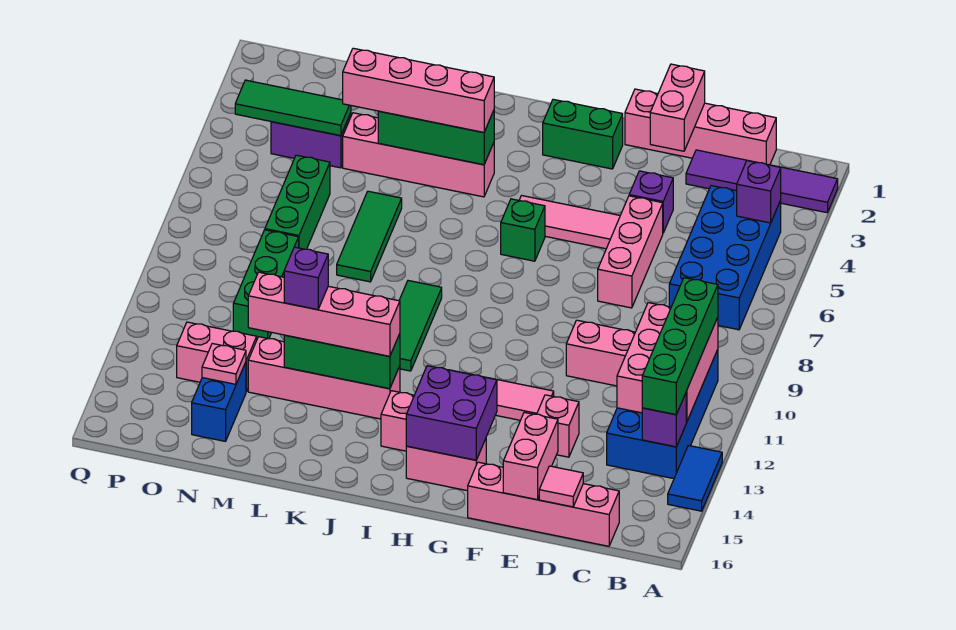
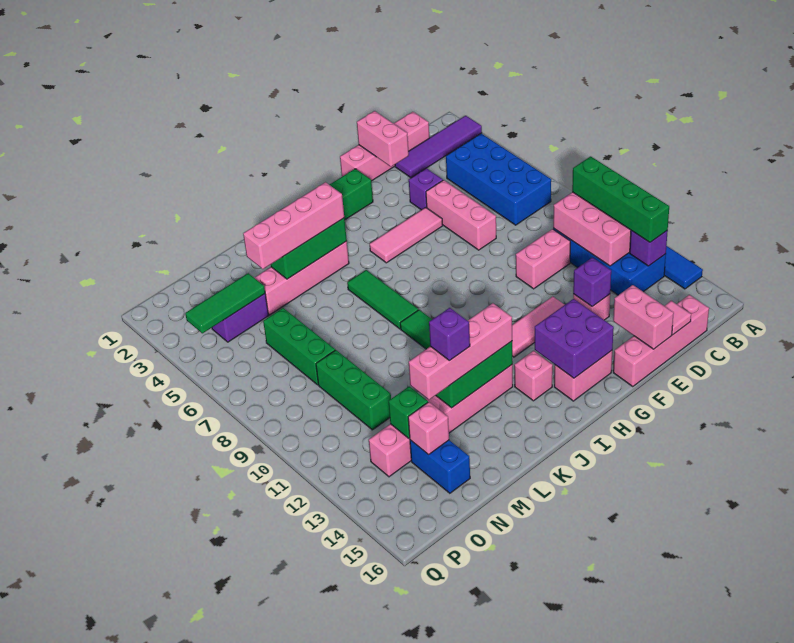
purple 1x1 brick [737,161,781,223] -> purple 1x1 brick moved to [573,258,611,306]
green 1x1 brick [501,199,545,261] -> green 1x1 brick moved to [389,386,428,438]
green 1x3 tile [337,191,402,282] -> green 1x3 tile moved to [347,270,418,329]
pink 1x1 plate [202,344,246,384] -> pink 1x1 brick [408,402,449,455]

